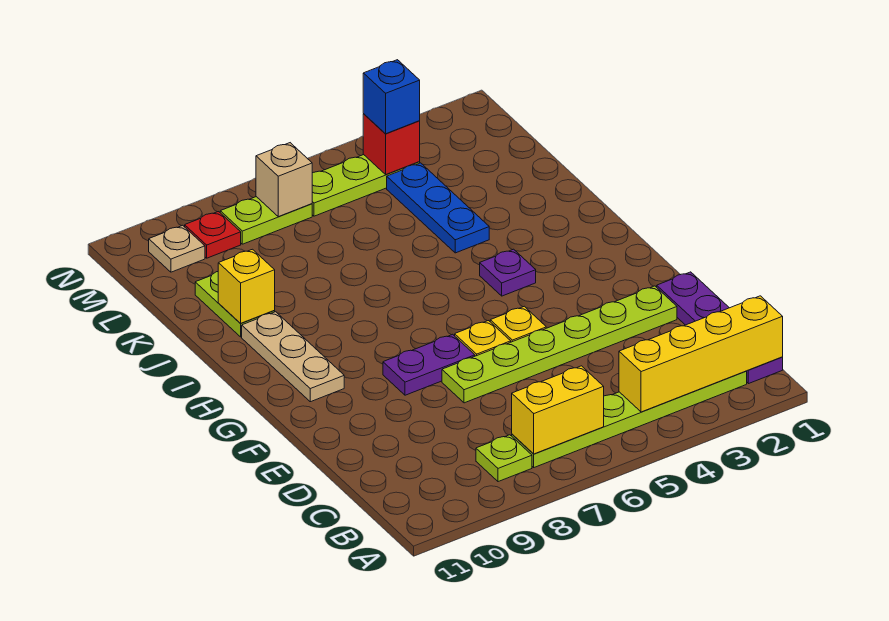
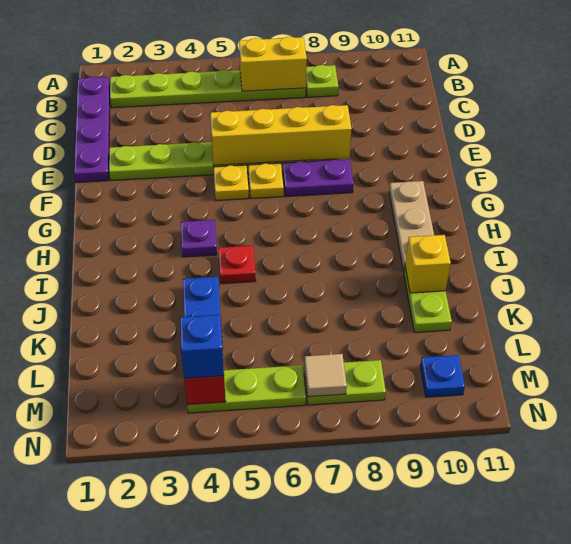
yellow 1x4 brick [619,296,783,412] -> yellow 1x4 brick moved to [210,105,351,165]
tan 1x1 brick [256,143,312,217] -> tan 1x1 tile [304,354,347,397]
red 1x1 plate [185,212,241,258] -> red 1x1 plate moved to [218,245,256,284]
tan 1x1 plate [149,225,205,272] -> blue 1x1 plate [420,355,465,397]

